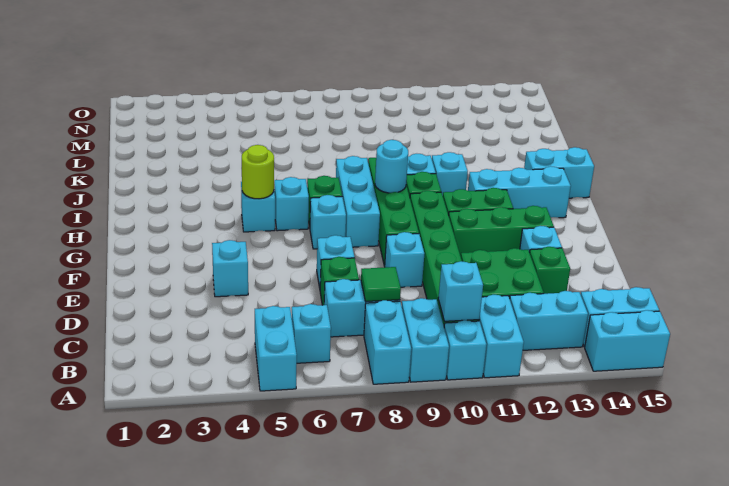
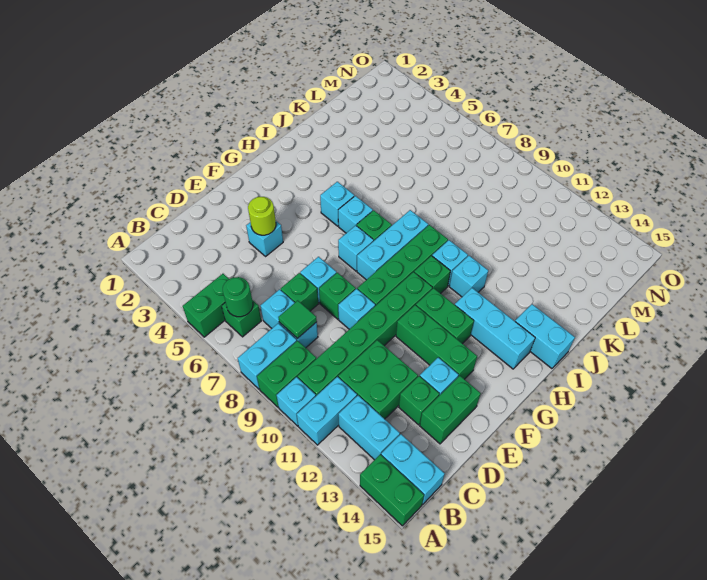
cyan 1x2 brick [255,306,297,391] -> green 1x2 brick [183,274,229,337]
cyan 1x2 brick [402,298,449,382] -> green 1x2 brick [257,341,316,407]
cyan 1x2 brick [585,310,670,371] -> green 1x2 brick [360,454,424,526]
cyan 1x1 brick [292,304,331,363] -> green 1x1 brick [222,300,261,337]
none -> green 1x1 round brick [223,277,253,317]
cyan 1x1 brick [438,261,483,321] -> none
none -> green 1x2 brick [420,376,481,444]
none -> green 1x1 brick [319,273,356,319]
lime 1x1 round brick [242,145,274,199] -> lime 1x1 round brick moved to [248,197,276,235]
cyan 1x1 round brick [375,140,408,193] -> none

